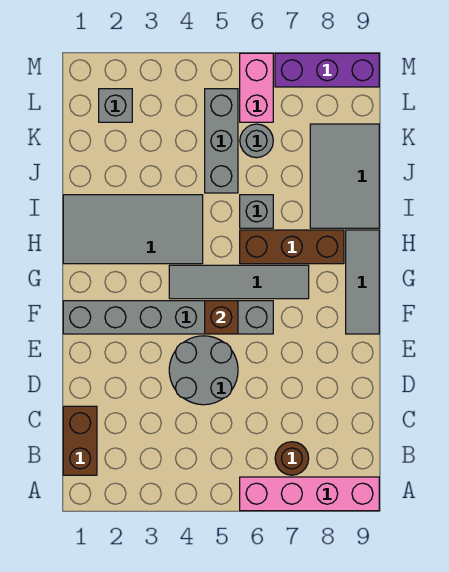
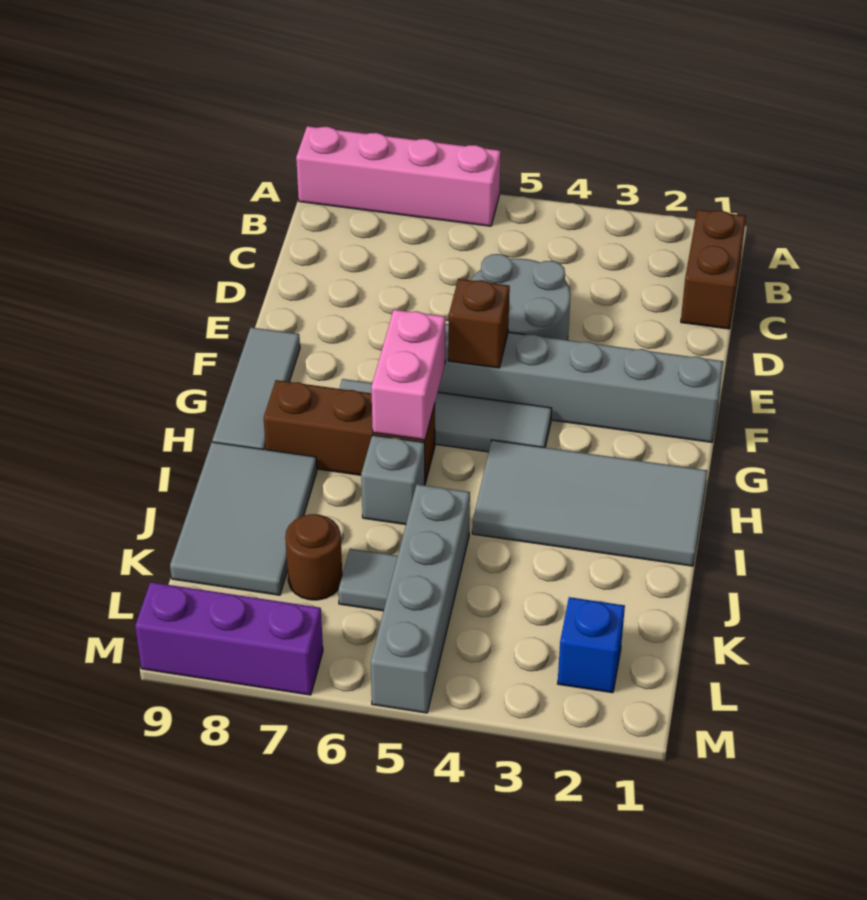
brown 1x1 round brick [275,442,309,475] -> brown 1x1 round brick moved to [285,514,342,600]
grey 1x3 brick [205,89,238,193] -> grey 1x4 brick [370,484,470,713]
grey 1x1 round brick [240,124,273,158] -> grey 1x1 tile [338,549,398,611]
grey 1x1 brick [99,89,132,122] -> blue 1x1 brick [558,597,625,693]
pink 1x2 brick [240,53,273,122] -> pink 1x2 brick moved to [371,310,445,440]

